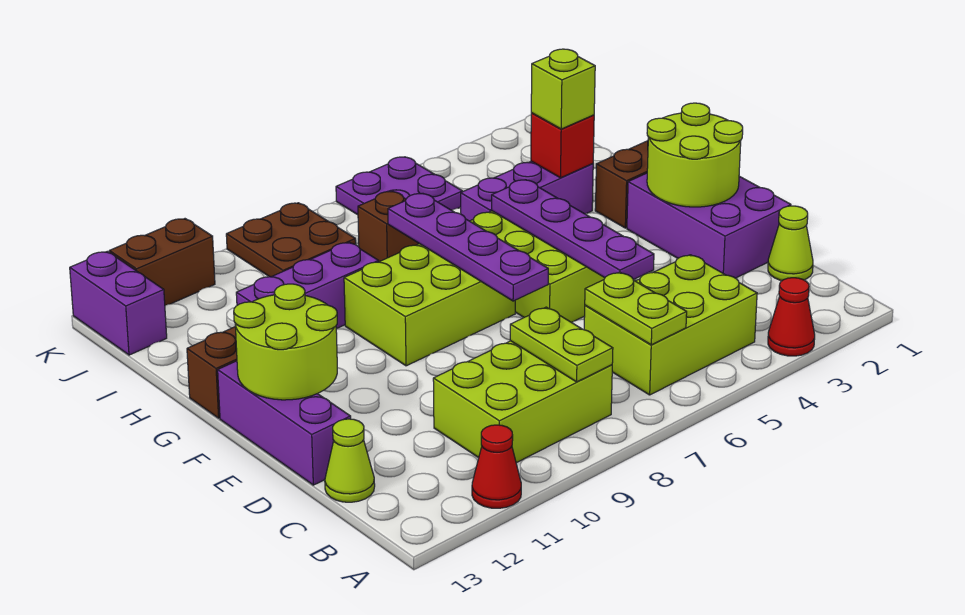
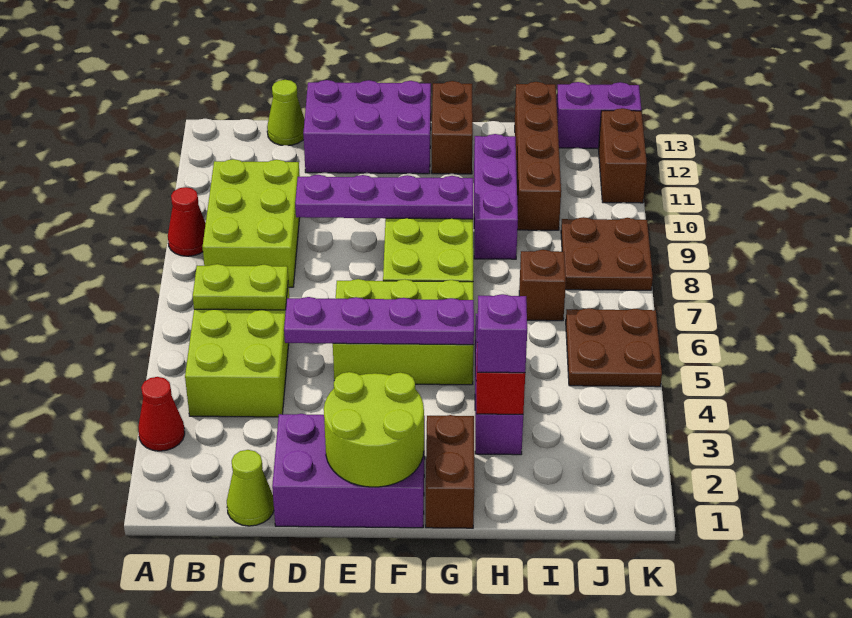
red 1x1 cone [472,425,521,508] -> red 1x1 cone moved to [168,187,206,256]
lime 1x2 plate [510,307,613,382] -> none
purple 1x3 brick [218,361,351,485] -> purple 2x3 brick [303,80,431,174]
purple 1x4 plate [388,193,548,301] -> purple 1x4 plate moved to [295,175,473,219]
lime 2x2 round brick [234,284,337,400] -> none
lime 1x1 brick [531,49,595,129] -> purple 1x1 brick [477,294,527,373]
none -> brown 1x4 brick [515,82,561,230]
purple 2x2 plate [336,157,463,215] -> brown 2x2 plate [566,308,662,387]

